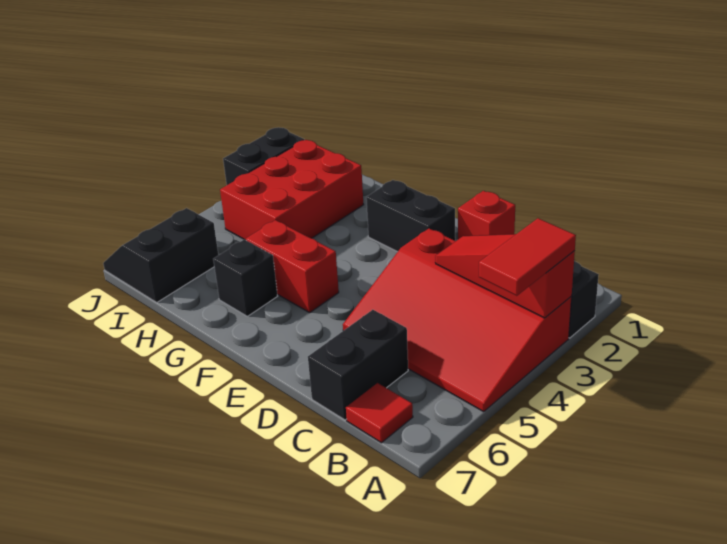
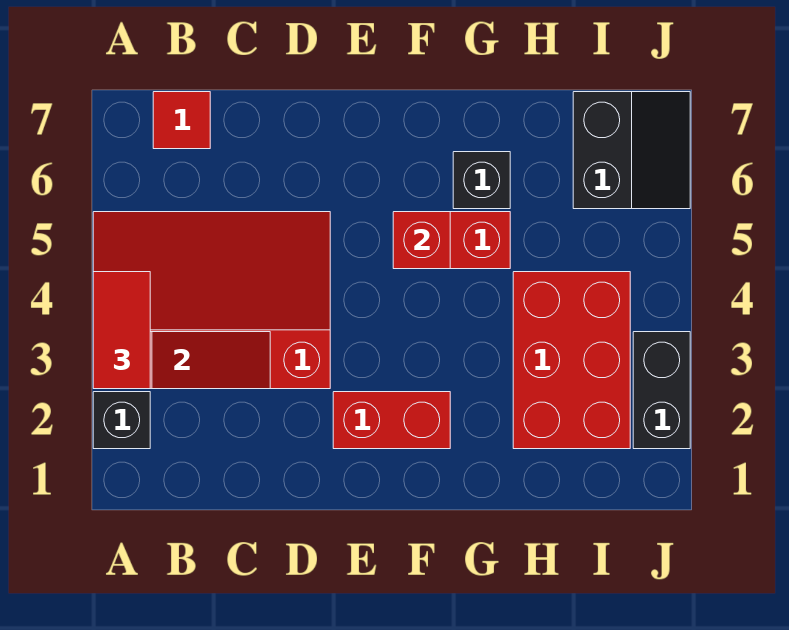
black 1x2 brick [308,310,408,420] -> none
red 1x1 brick [458,191,515,239] -> red 1x1 brick moved to [393,212,450,269]
black 1x2 brick [366,180,455,252] -> red 1x2 brick [333,392,450,449]

